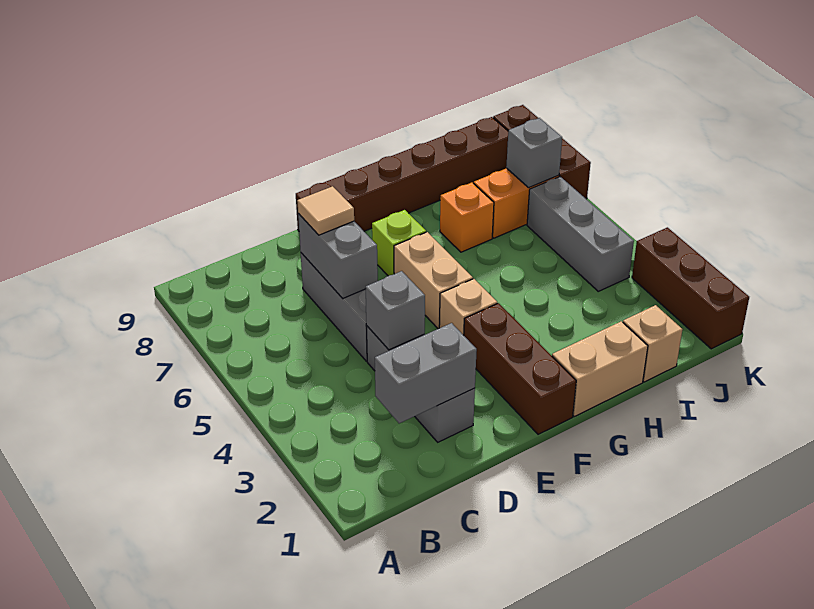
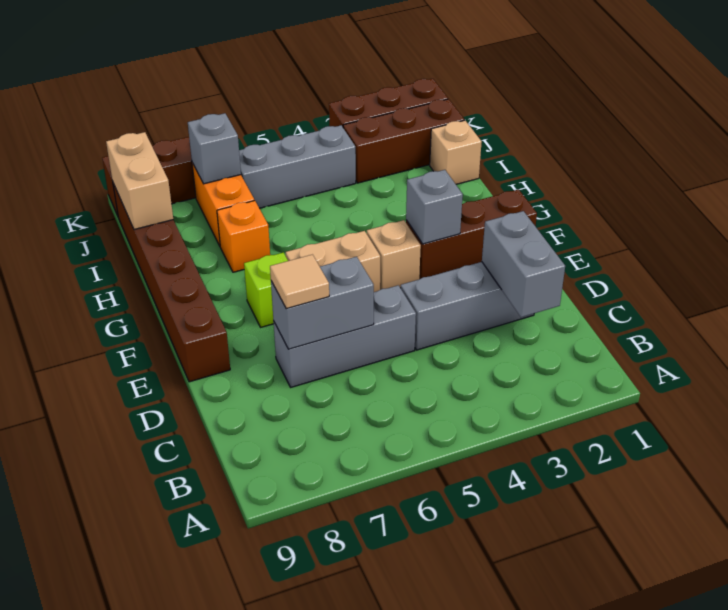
grey 1x1 brick [366,271,425,350] -> grey 1x1 brick moved to [406,170,463,244]
tan 1x2 brick [552,321,648,416] -> tan 1x2 brick moved to [106,132,173,230]
none -> brown 1x3 brick [343,99,464,183]

